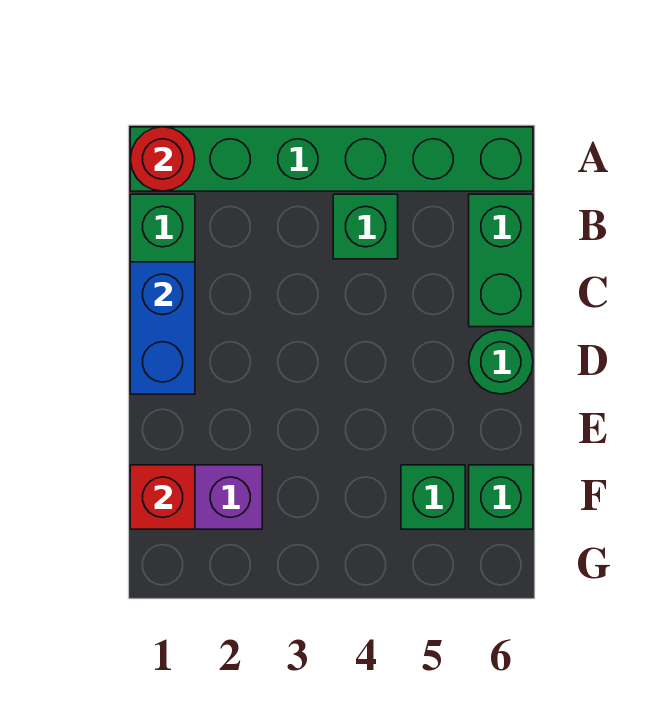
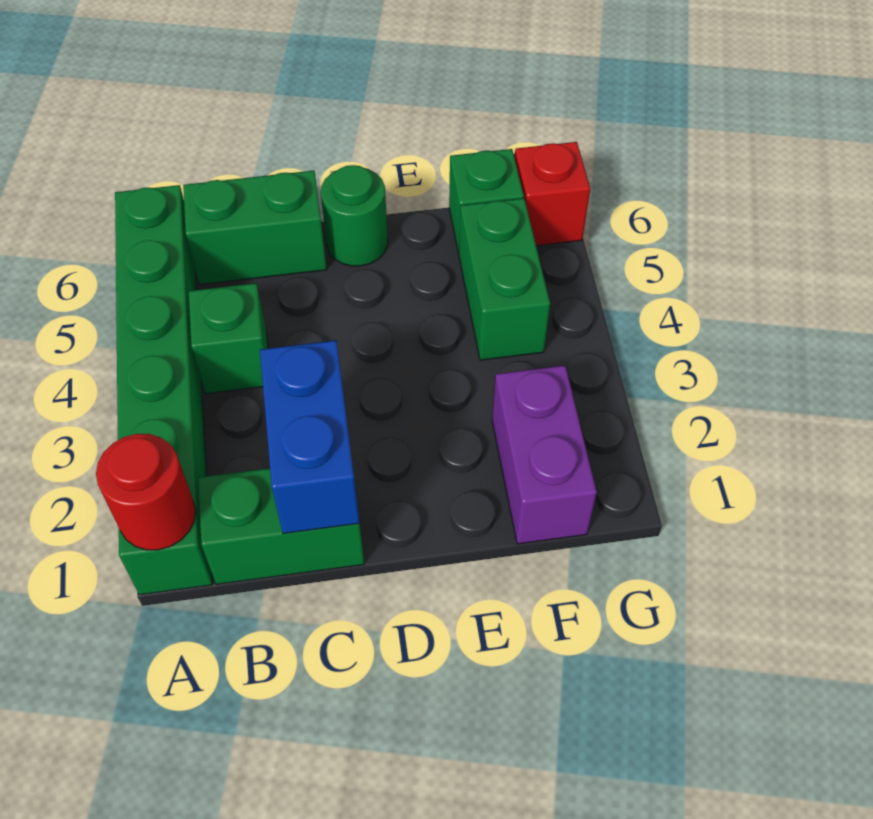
blue 1x2 brick [130,262,195,394] -> blue 1x2 brick turned to [260,340,360,533]
red 1x1 brick [130,465,195,529] -> red 1x1 brick moved to [515,142,590,246]
green 1x1 brick [401,465,465,529] -> green 1x2 brick [459,198,550,360]

